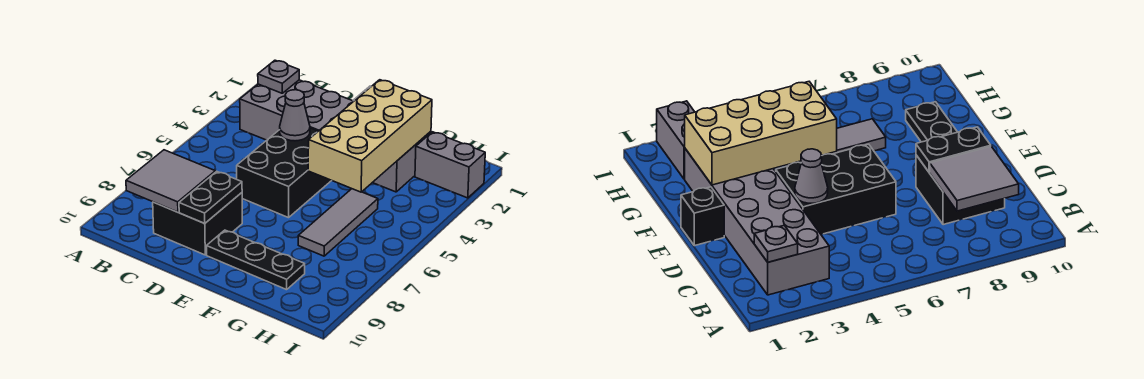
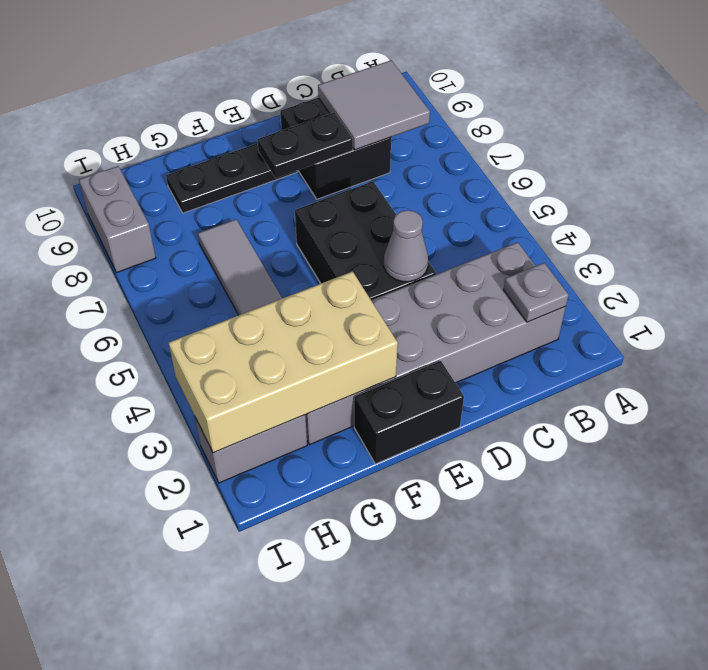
black 1x2 plate [179,171,242,223] -> black 1x2 plate turned to [257,112,353,178]
black 1x1 brick [681,187,724,246] -> black 1x2 brick [354,361,464,464]
tan 2x4 brick [308,80,432,192] -> tan 2x4 brick turned to [169,272,398,453]
none -> grey 1x2 brick [79,166,156,273]

